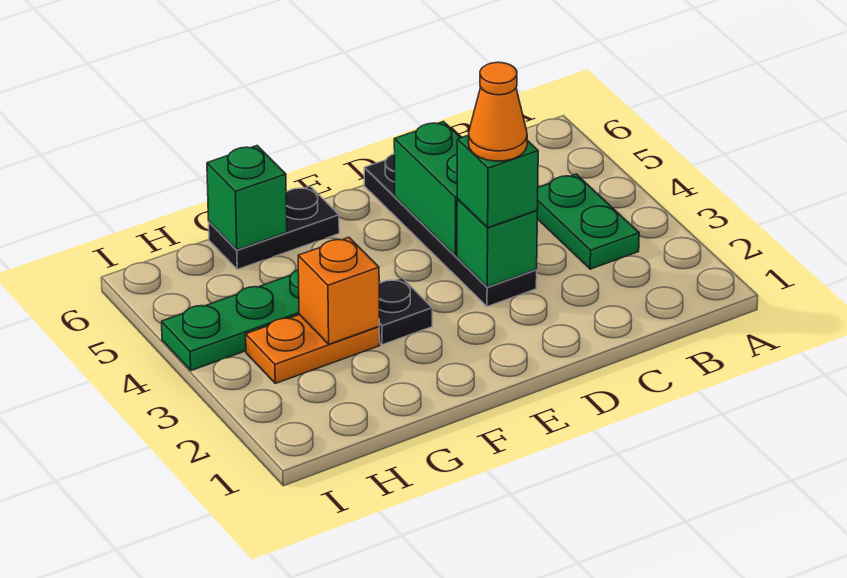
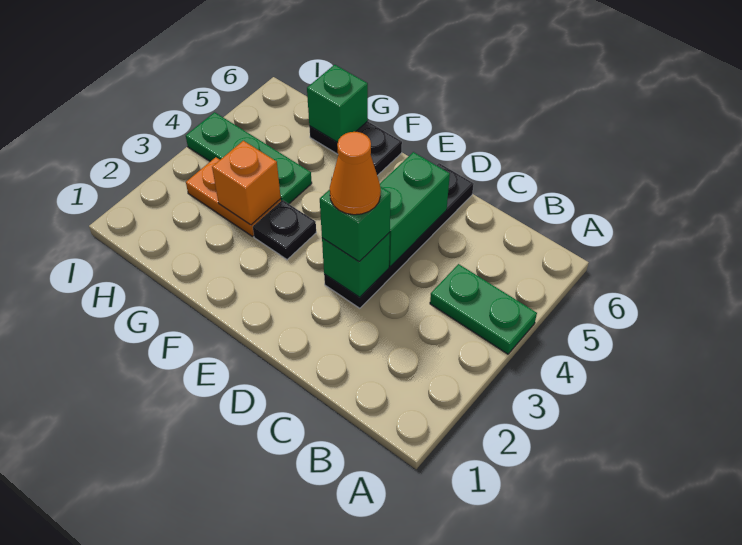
green 1x2 plate [537,174,639,269] -> green 1x2 plate turned to [430,264,537,354]

